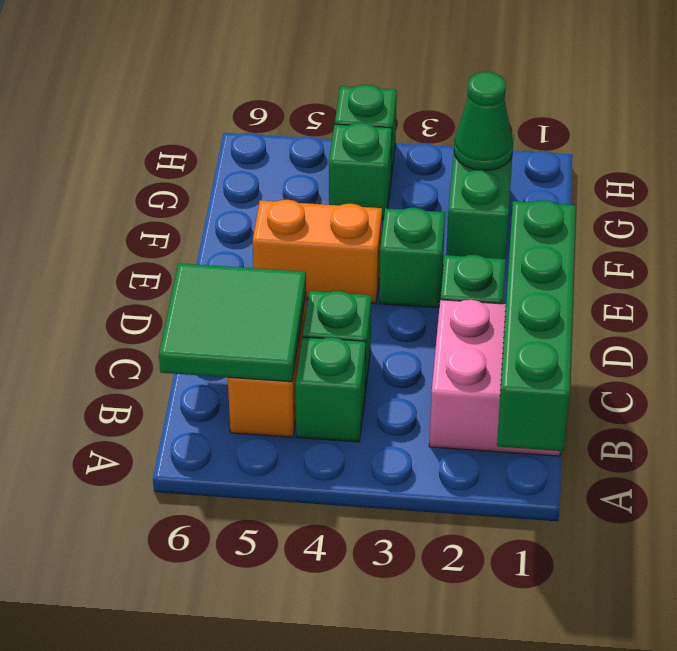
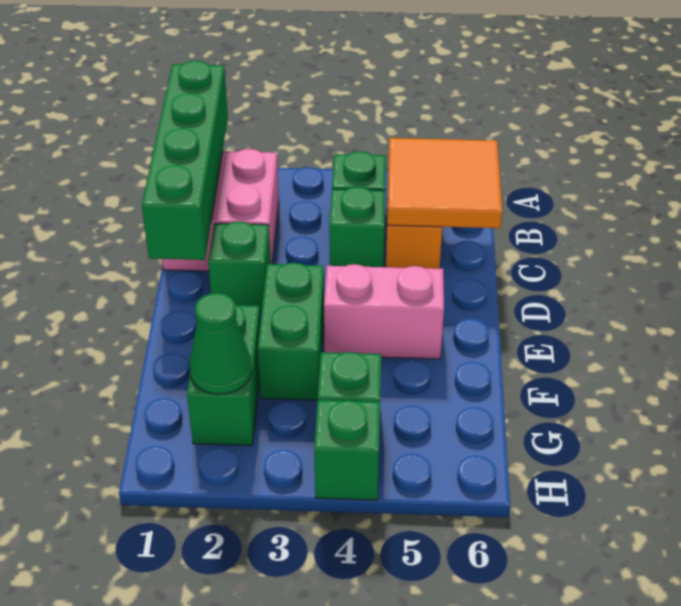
green 2x2 tile [159,263,306,382] -> orange 2x2 tile [387,138,502,228]
green 1x1 brick [379,208,445,308] -> green 1x2 brick [258,263,324,400]
orange 1x2 brick [253,200,382,304] -> pink 1x2 brick [324,264,444,359]

